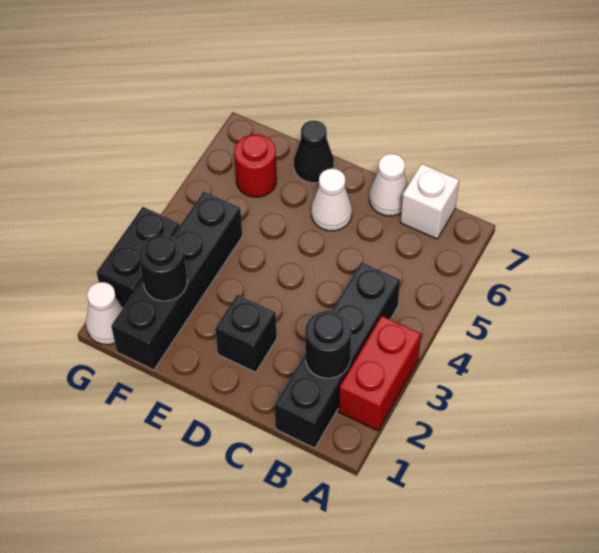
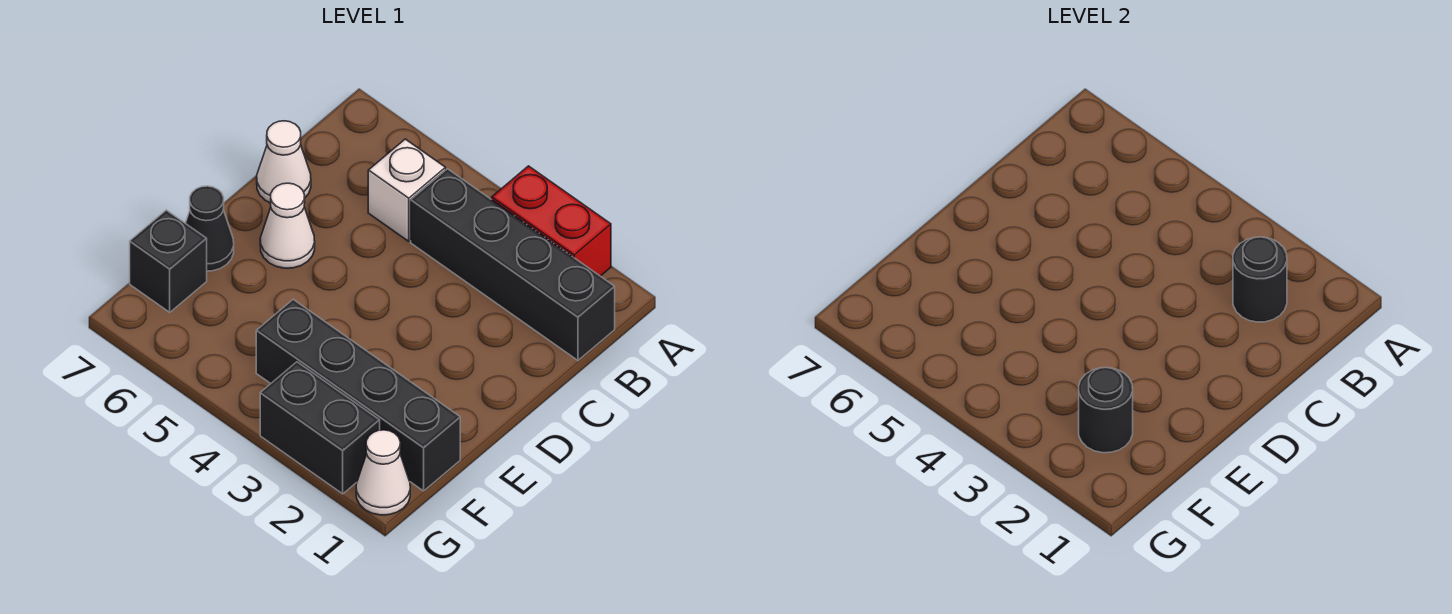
white 1x1 brick [400,164,459,239] -> white 1x1 brick moved to [368,139,446,241]
black 1x1 brick [215,295,277,372] -> black 1x1 brick moved to [130,210,207,312]
red 1x1 round brick [234,134,277,197] -> none

